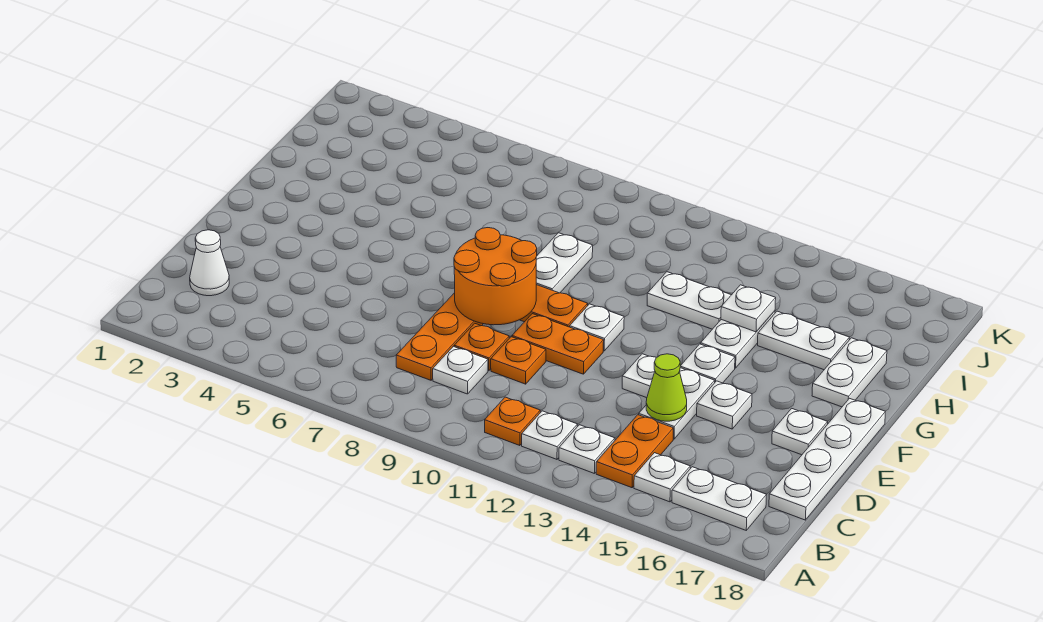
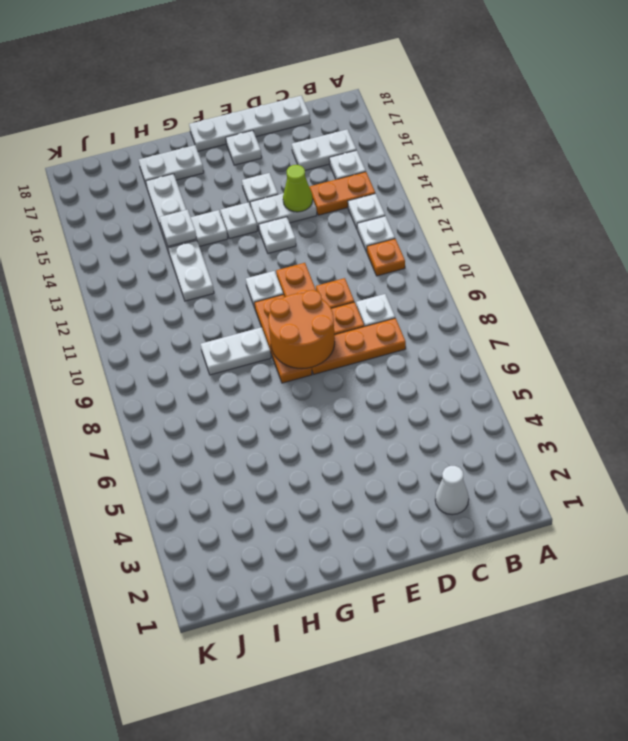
white 1x2 plate [672,467,767,530] -> white 1x2 plate turned to [292,129,356,170]

